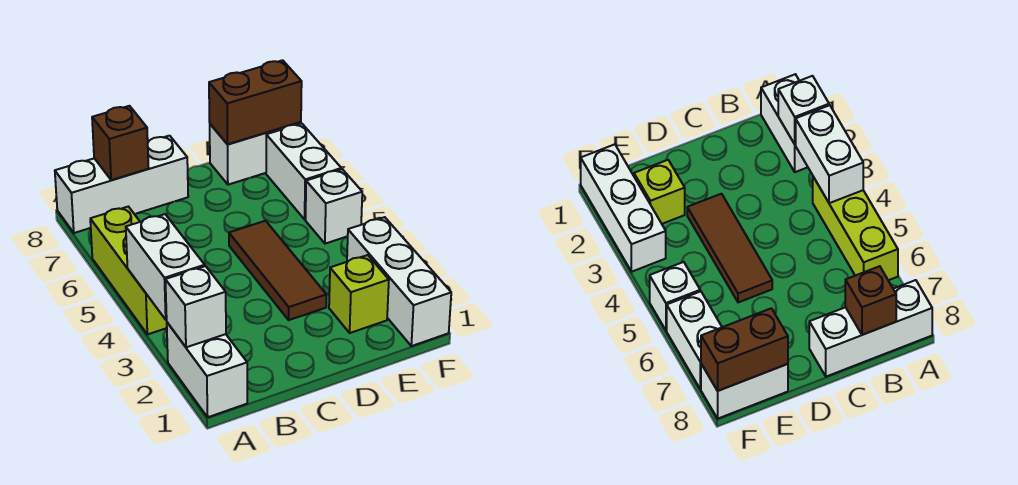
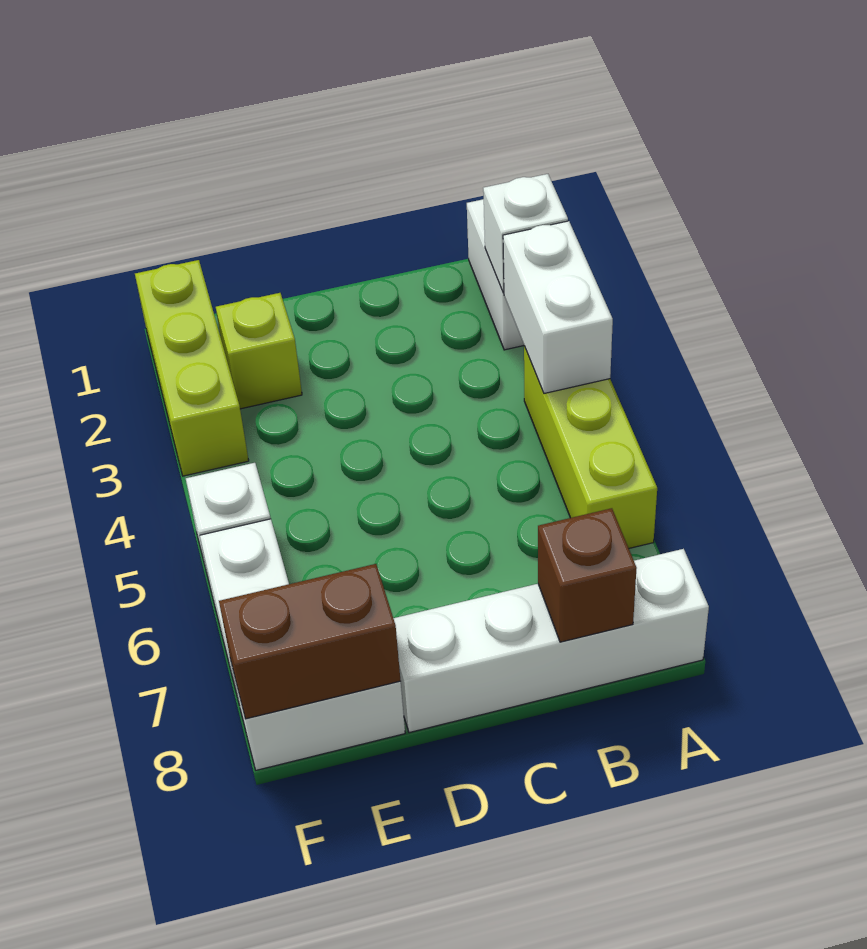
white 1x3 brick [55,136,188,233] -> white 1x4 brick [393,549,709,733]
brown 1x3 tile [229,221,326,320] -> none
white 1x3 brick [347,217,451,346] -> lime 1x3 brick [135,260,249,476]

